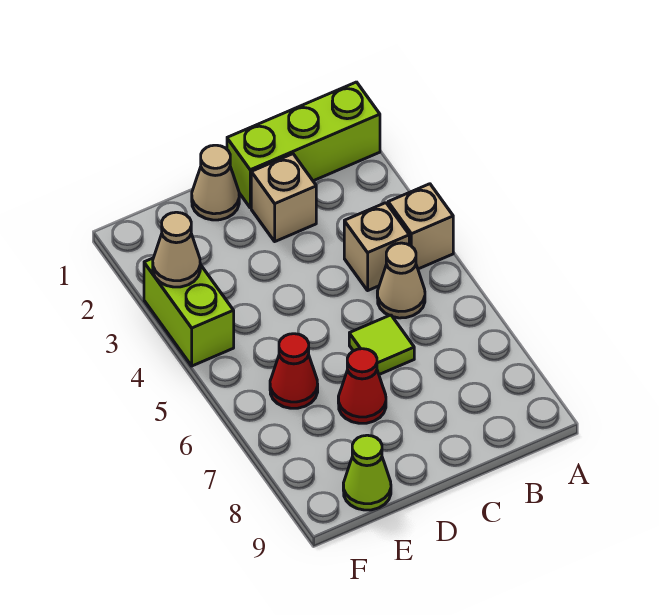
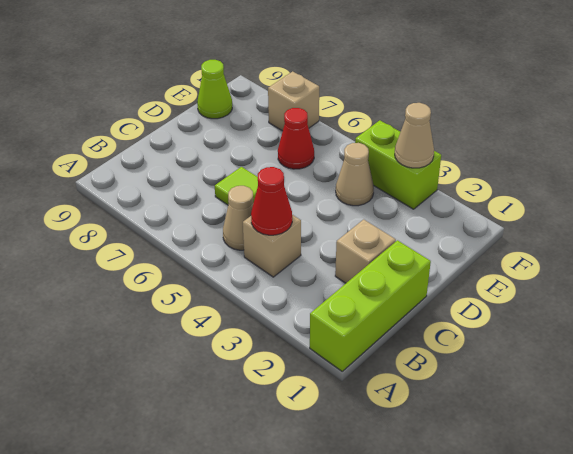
tan 1x1 brick [388,184,453,269] -> tan 1x1 brick moved to [268,71,319,131]
tan 1x1 cone [192,145,239,220] -> tan 1x1 cone moved to [336,143,374,206]
red 1x1 cone [338,349,386,423] -> red 1x1 cone moved to [251,167,292,235]

